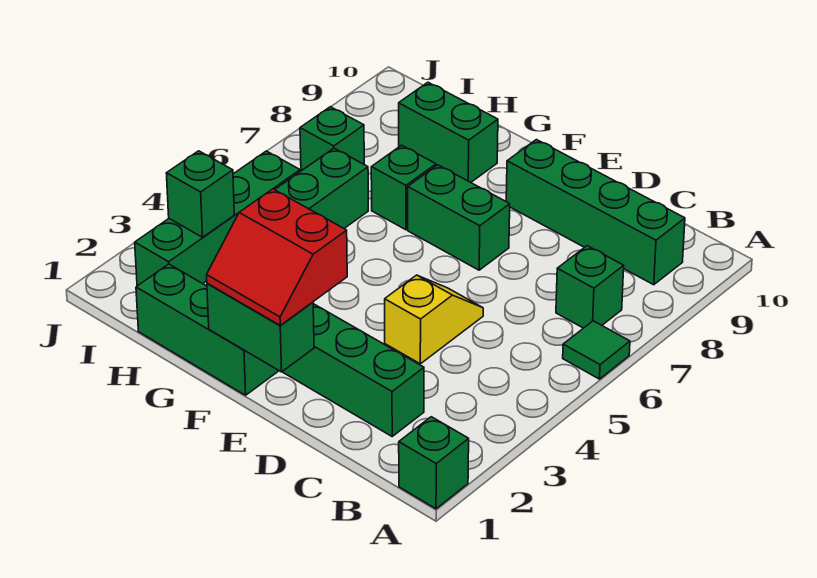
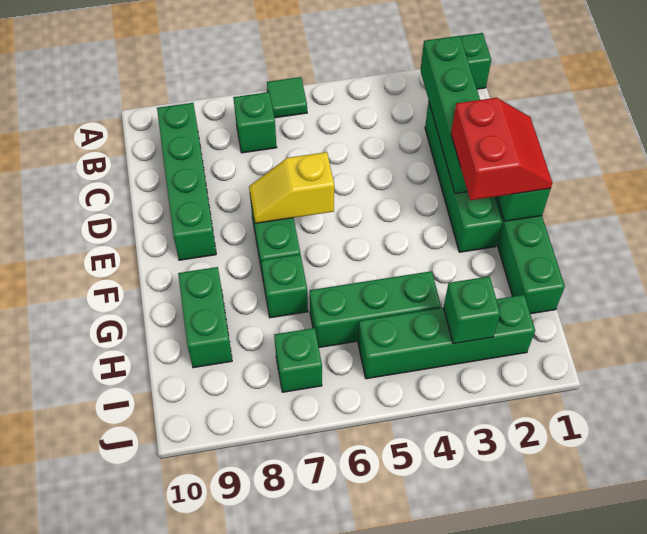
none -> green 1x4 brick [420,36,480,193]
yellow 1x2 slope [385,275,483,364] -> yellow 1x2 slope moved to [249,152,334,223]

